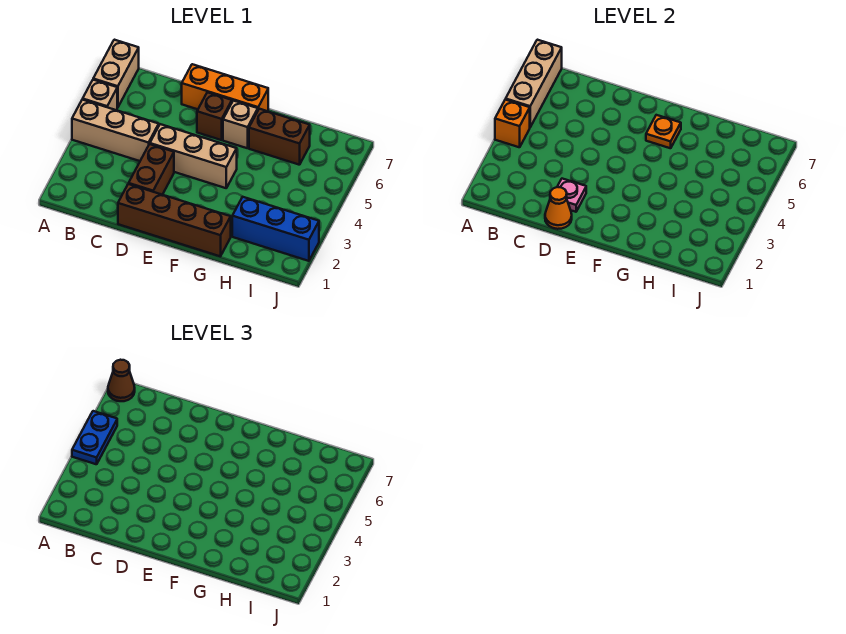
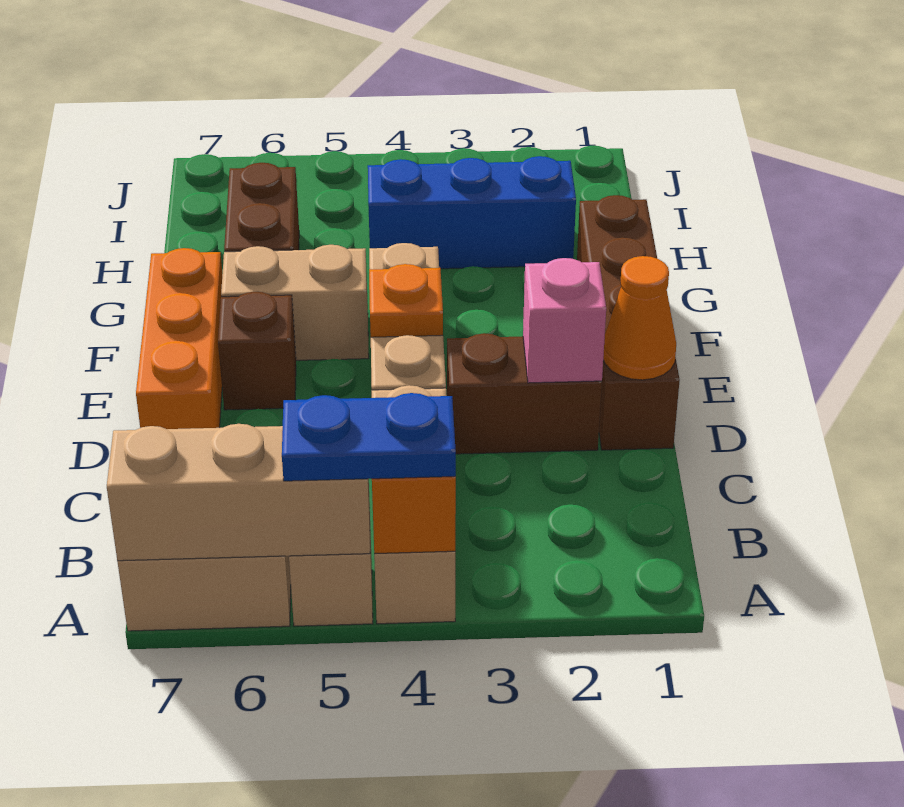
brown 1x1 cone [108,360,135,401] -> none
pink 1x1 plate [557,179,586,212] -> pink 1x1 brick [523,258,606,383]
tan 1x1 brick [223,101,258,148] -> tan 1x2 brick [221,245,369,360]
orange 1x1 plate [646,115,681,148] -> orange 1x1 plate moved to [369,264,443,337]
blue 1x3 brick [232,197,319,261] -> blue 1x3 brick turned to [368,156,576,269]

